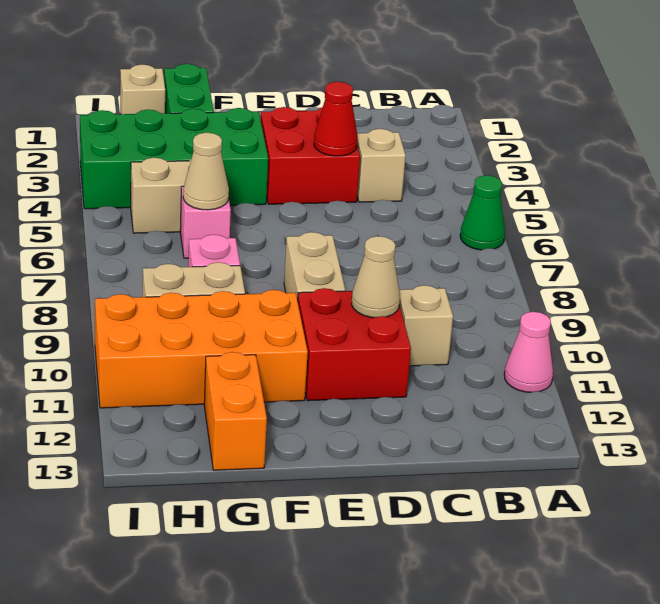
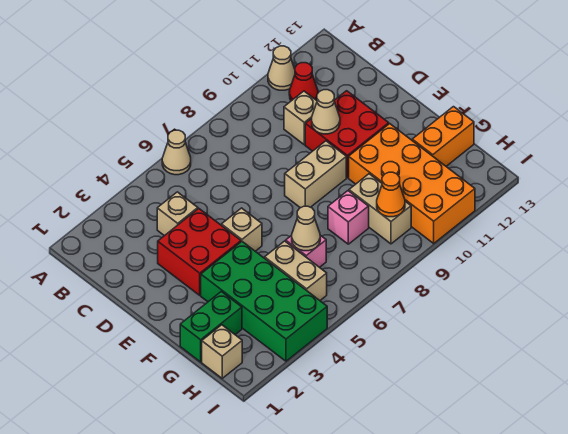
green 1x1 cone [460,175,505,250] -> tan 1x1 cone [162,130,191,175]
pink 1x1 cone [504,312,553,392] -> tan 1x1 cone [268,46,295,90]
red 1x1 cone [314,82,358,156] -> red 1x1 cone moved to [289,63,318,101]
none -> tan 1x1 brick [221,208,262,251]
none -> orange 1x1 cone [377,172,405,217]

